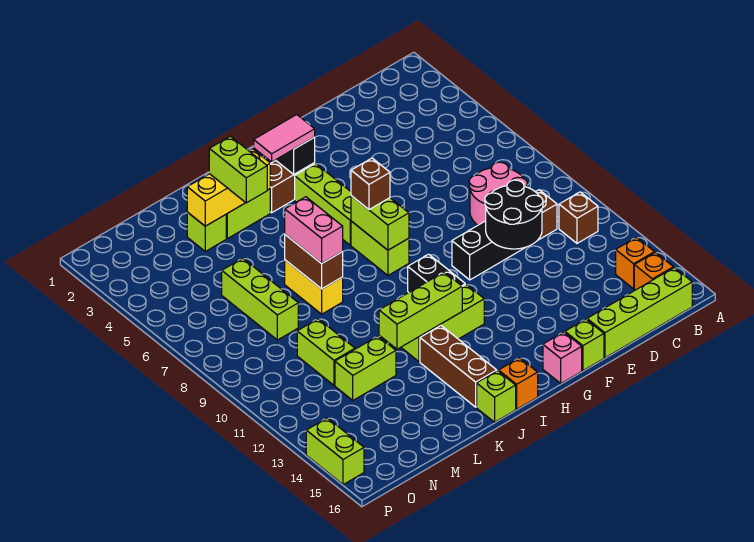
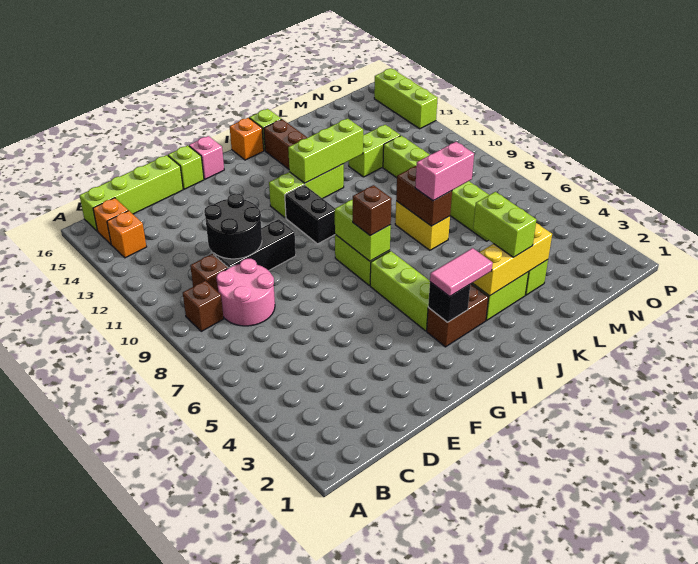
brown 1x1 brick [559,192,598,243] -> brown 1x1 brick moved to [183,281,224,331]
pink 1x2 brick [285,197,343,264] -> pink 1x2 brick turned to [415,142,474,201]
lime 1x2 brick [306,418,364,485] -> lime 1x3 brick [374,68,437,129]

